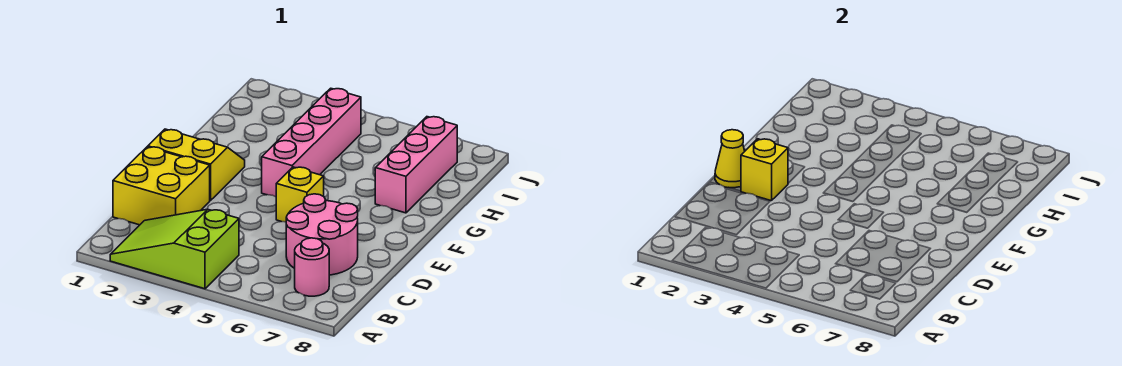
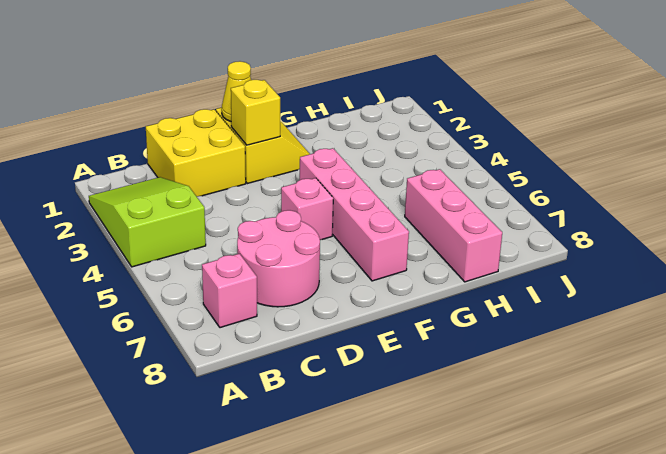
pink 1x1 round brick [295,238,329,296] -> pink 1x1 brick [202,254,257,328]
yellow 1x1 brick [276,167,324,222] -> pink 1x1 brick [281,178,333,240]
pink 1x4 brick [262,88,361,197] -> pink 1x4 brick turned to [300,148,409,281]
pink 1x3 brick [375,117,457,213] -> pink 1x3 brick turned to [405,169,502,282]

